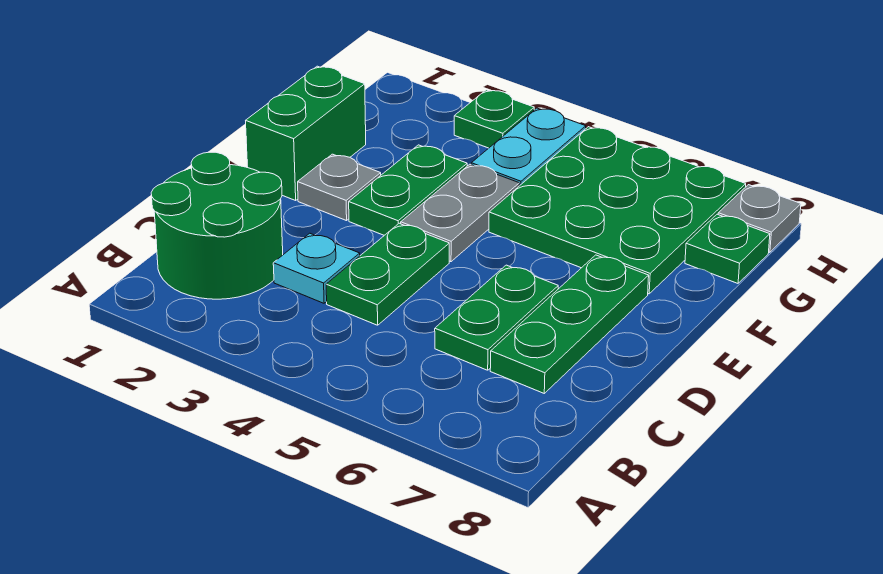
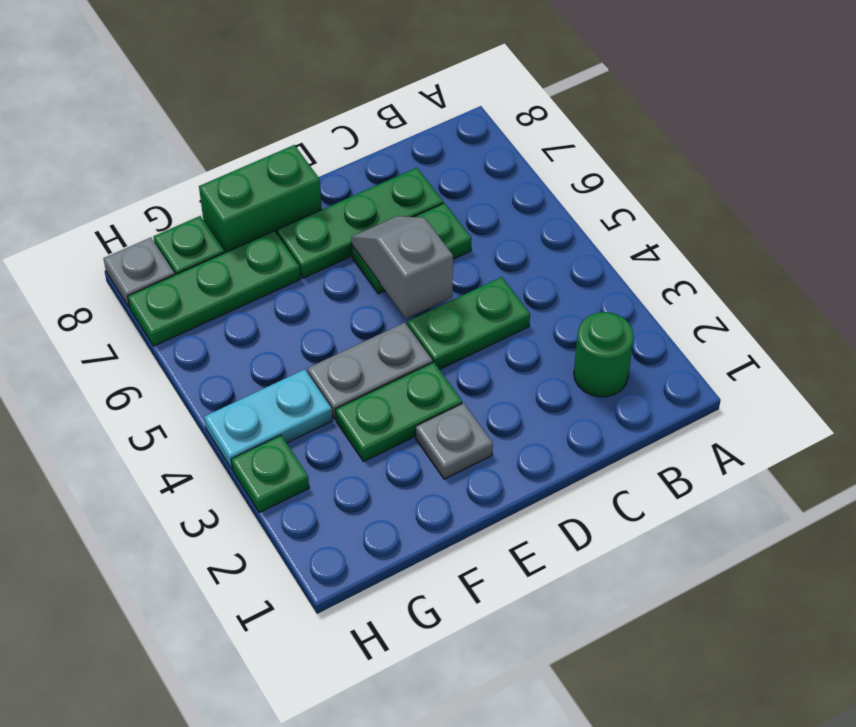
green 2x2 round brick [151,152,283,299] -> green 1x1 round brick [574,312,634,397]
cyan 1x1 plate [273,233,360,303] -> none
none -> grey 1x2 slope [351,216,453,319]
green 1x2 brick [246,66,366,200] -> green 1x2 brick moved to [199,145,322,253]
green 3x3 plate [489,127,746,294] -> green 1x3 plate [128,231,300,346]

